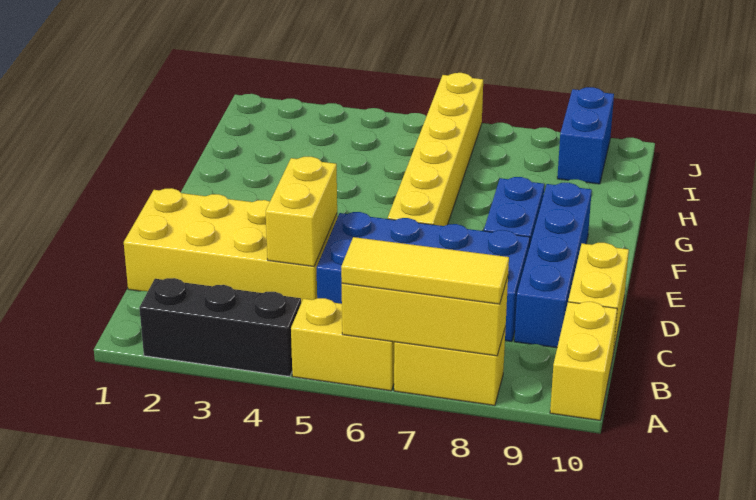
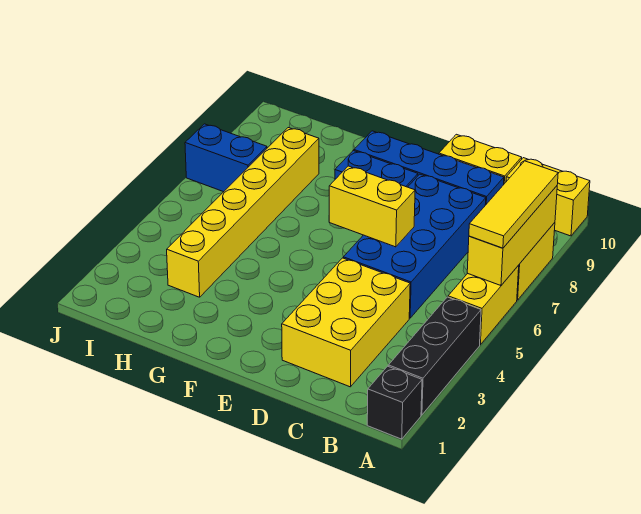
none -> black 1x1 brick [367,366,422,439]
yellow 2x4 brick [124,188,337,303] -> yellow 2x3 brick [282,258,410,387]
yellow 1x2 brick [266,157,337,266] -> yellow 1x2 brick moved to [329,166,415,247]
yellow 1x6 brick [388,73,483,226] -> yellow 1x6 brick turned to [167,128,319,297]
blue 1x2 brick [557,87,614,184] -> blue 1x2 brick moved to [185,124,267,192]

